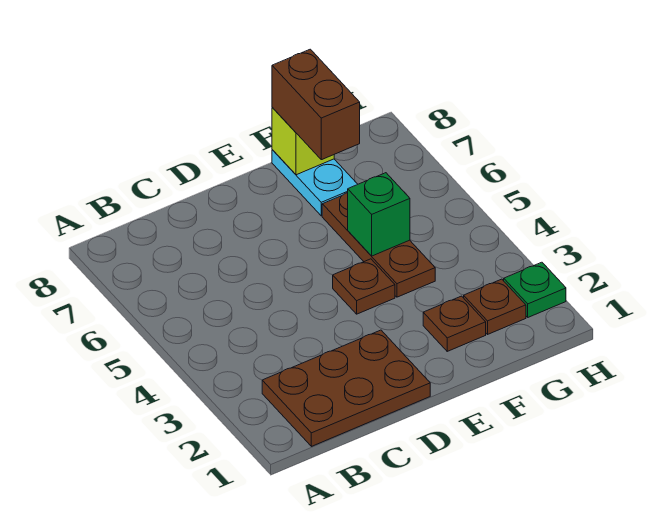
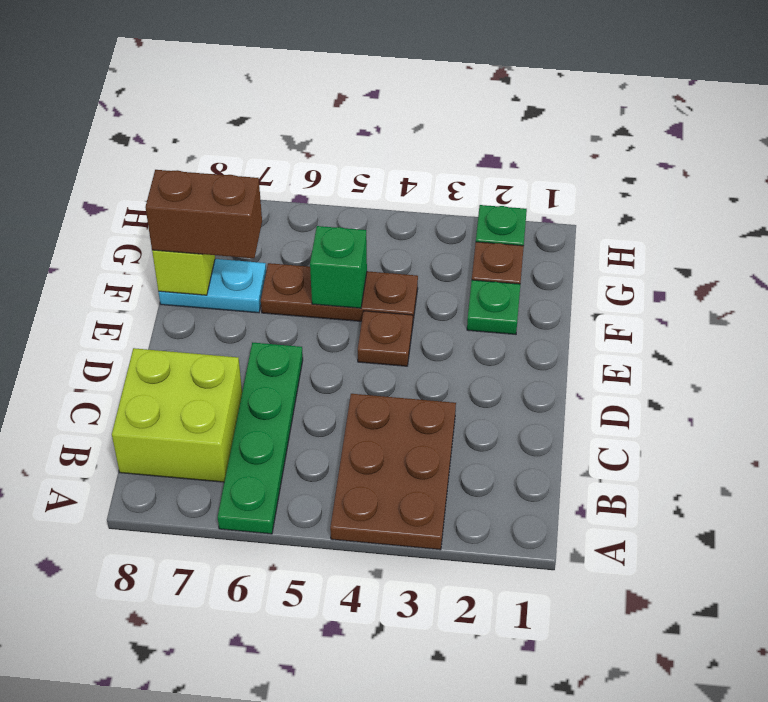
none -> green 1x4 plate [218,343,303,534]
brown 2x3 plate [262,330,430,446] -> brown 2x3 plate moved to [330,394,456,550]
none -> lime 2x2 brick [112,348,242,482]
brown 1x1 plate [423,296,486,351] -> green 1x1 plate [467,280,520,334]

